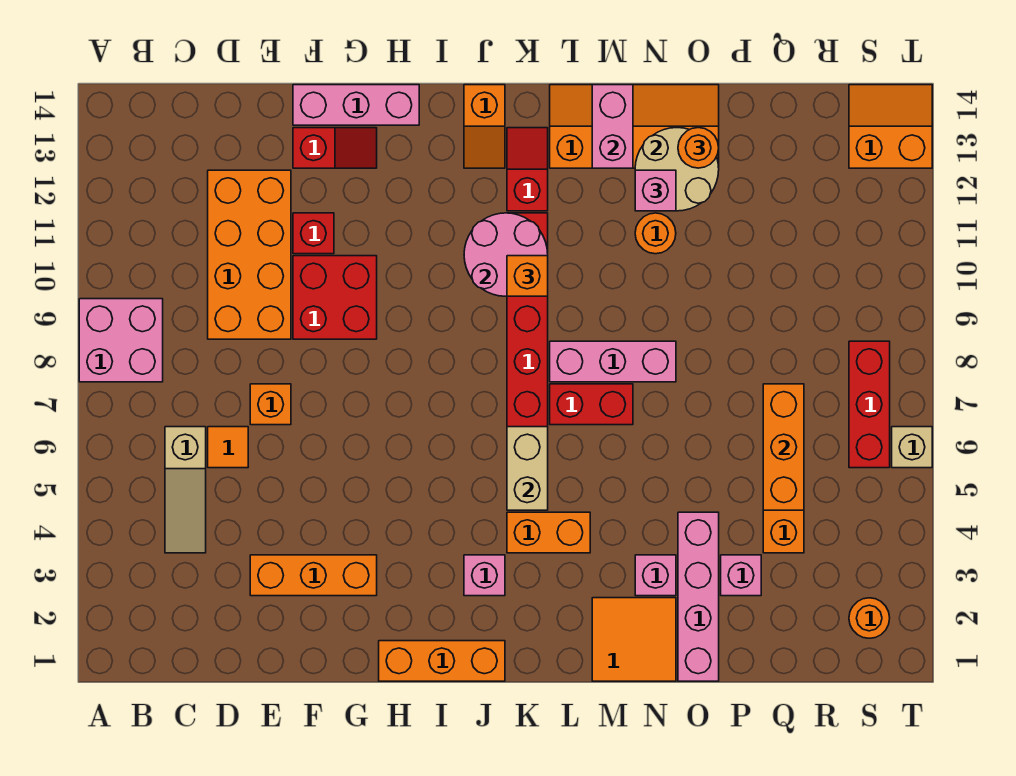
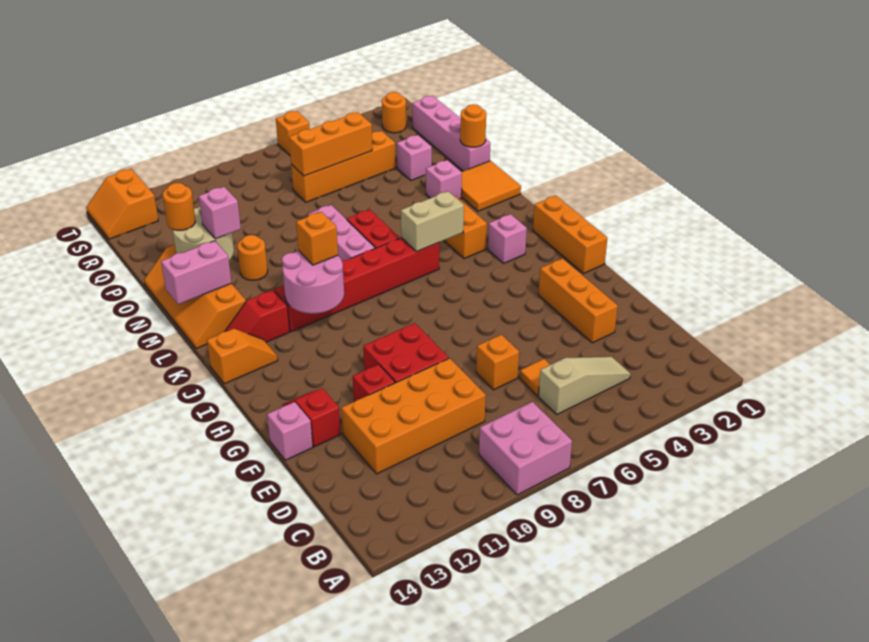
pink 1x3 brick [293,85,419,125] -> pink 1x1 brick [267,402,313,460]
pink 1x4 brick [678,512,719,681] -> pink 1x4 brick turned to [412,96,490,171]
none -> orange 1x1 round brick [460,104,486,147]
red 1x3 brick [849,341,890,468] -> none
tan 1x1 brick [892,427,932,468] -> orange 1x1 brick [276,111,310,155]

